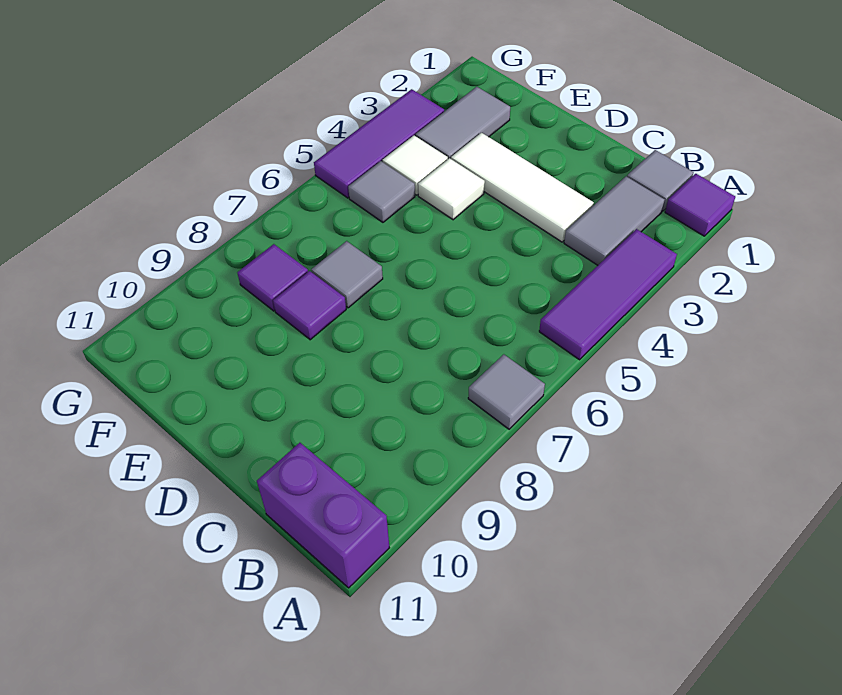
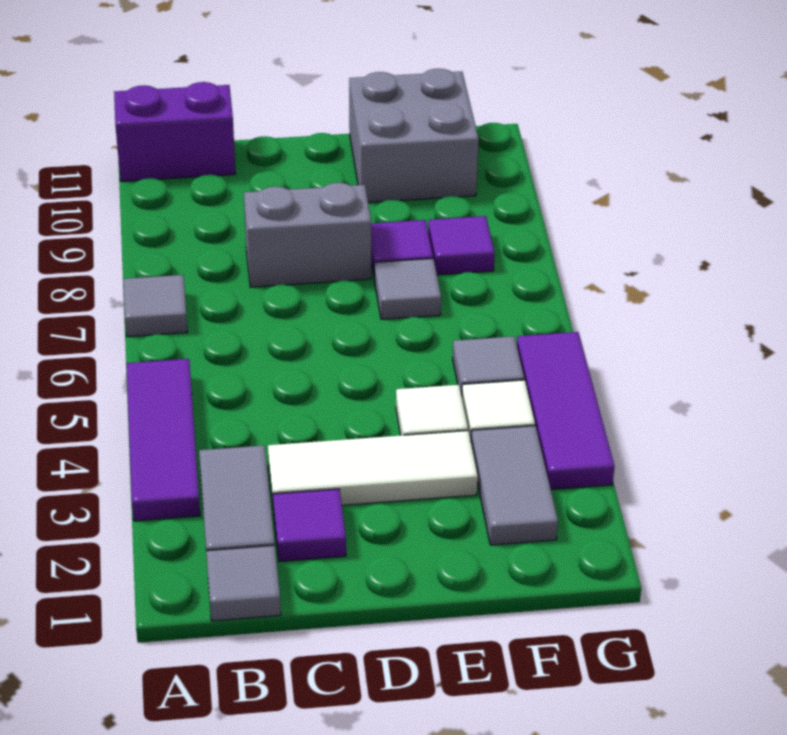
purple 1x1 tile [665,174,735,236] -> purple 1x1 tile moved to [273,489,346,562]
none -> grey 1x2 brick [244,183,371,287]
none -> grey 2x2 brick [349,69,479,203]

